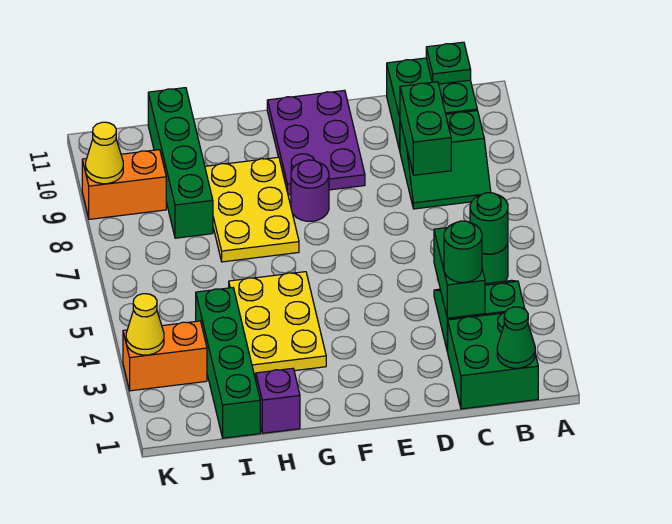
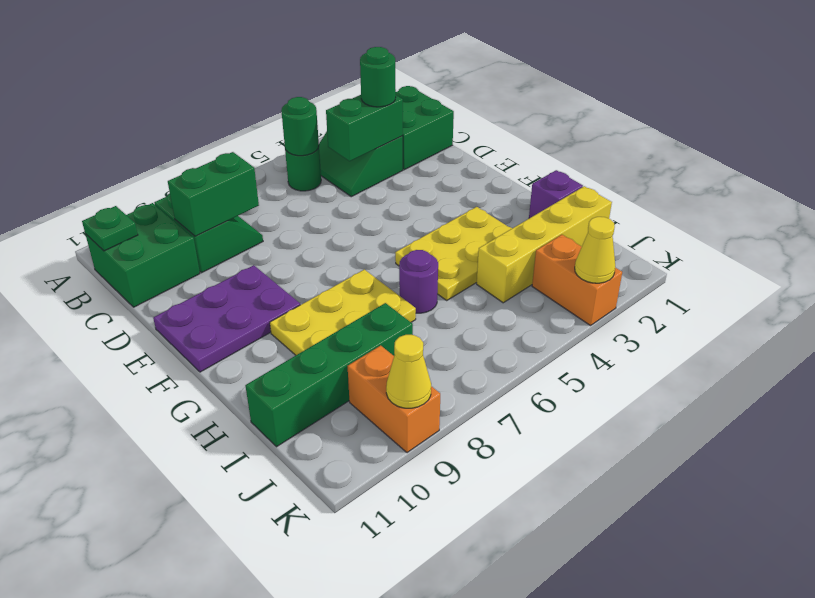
green 1x1 cone [497,307,535,368] -> none
purple 1x1 round brick [291,160,329,221] -> purple 1x1 round brick moved to [399,250,438,313]
green 1x4 brick [196,288,260,438] -> yellow 1x4 brick [477,186,612,303]

